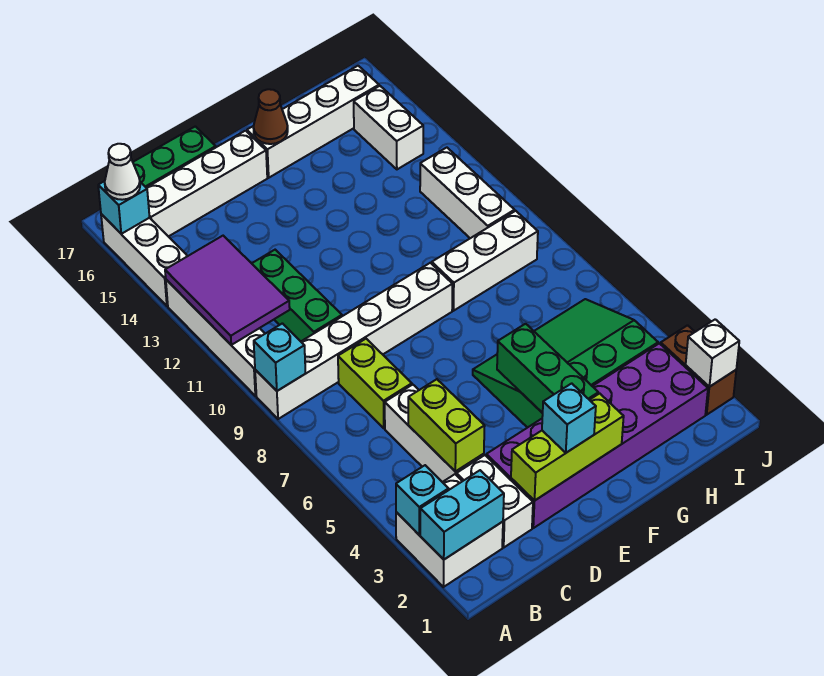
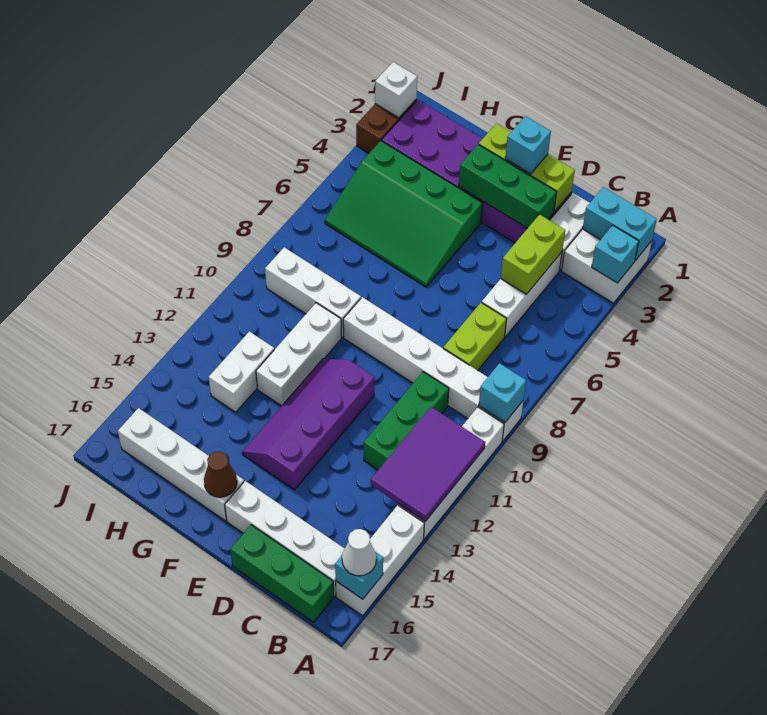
none -> purple 2x4 slope [242,359,375,490]
green 1x3 brick [497,324,598,413] -> green 1x3 brick turned to [459,145,557,228]
white 1x3 brick [420,148,515,238] -> white 1x3 brick moved to [256,303,342,406]
white 1x2 brick [354,86,423,169] -> white 1x2 brick moved to [209,332,274,412]

